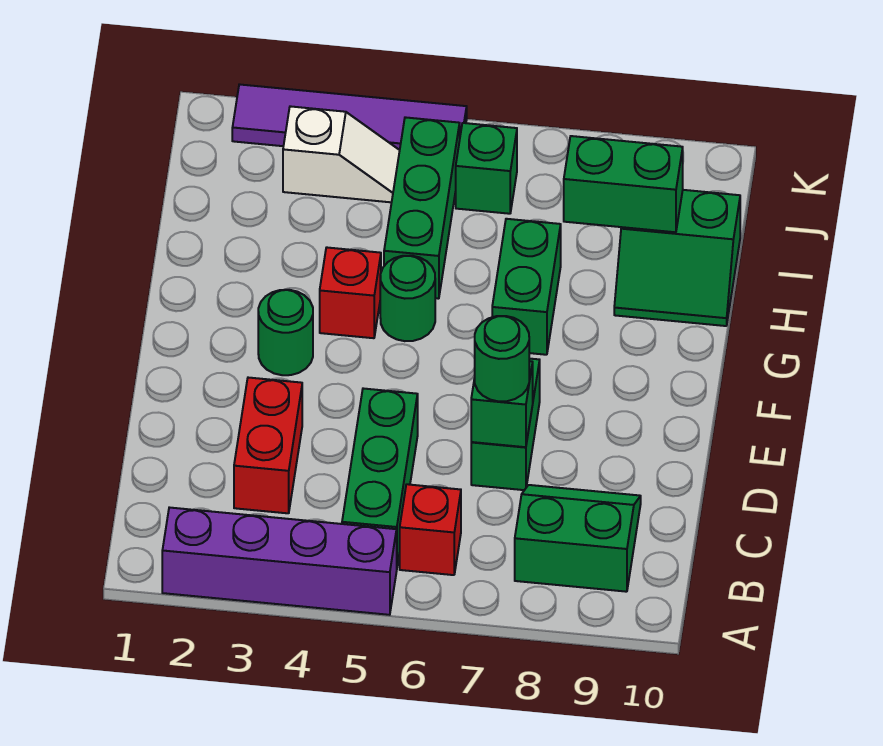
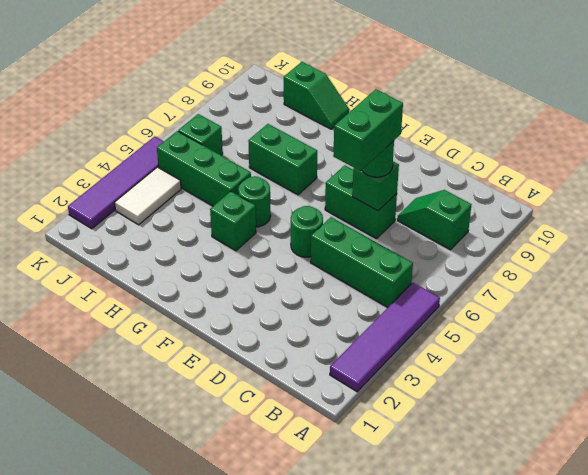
purple 1x4 brick [162,507,397,615] -> purple 1x4 tile [330,283,440,392]
red 1x1 brick [400,484,461,575] -> none
green 2x2 slope [515,485,641,592] -> green 1x2 slope [397,190,472,250]
red 1x2 brick [234,378,302,513] -> none
green 1x1 round brick [258,290,313,375] -> green 1x1 round brick moved to [291,206,323,257]
red 1x1 brick [320,248,381,338] -> green 1x1 brick [210,191,256,251]
green 2x2 slope [614,190,740,326] -> green 1x2 slope [284,62,349,129]
green 1x2 brick [564,136,683,232] -> green 1x2 brick moved to [333,89,403,171]
white 1x2 slope [283,106,400,202] -> white 1x2 tile [115,167,181,225]

